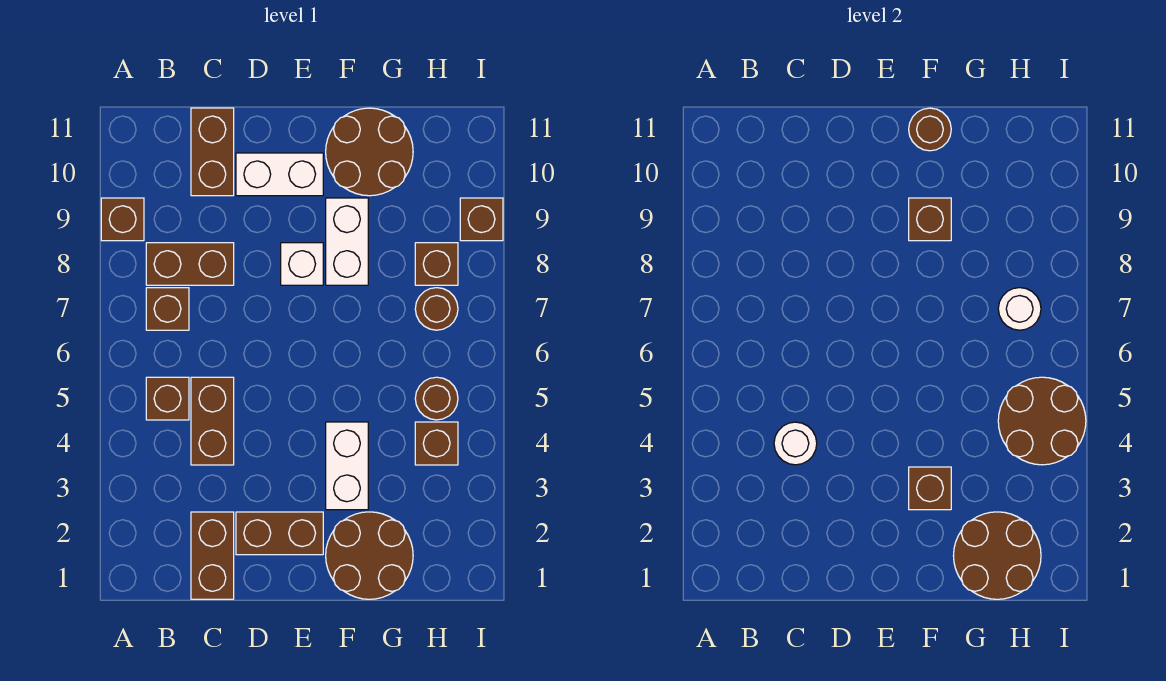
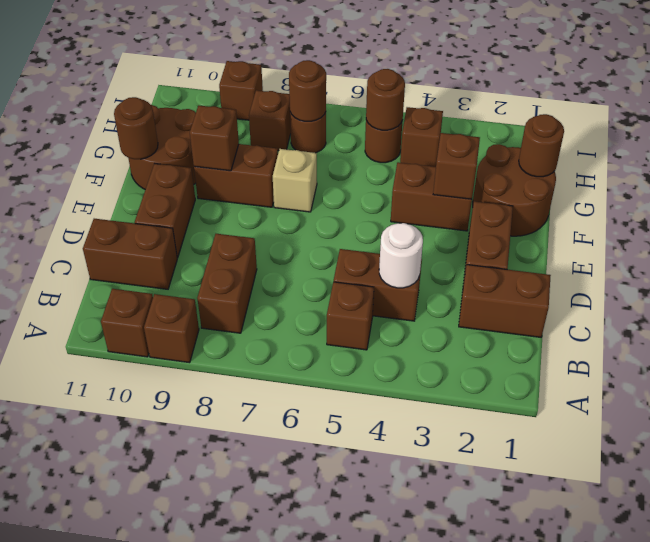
brown 1x1 brick [146,288,189,330] -> brown 1x1 brick moved to [101,289,153,357]
white 1x2 brick [236,153,323,196] -> brown 1x2 brick [135,164,195,258]
white 1x1 brick [281,243,323,285] -> none
white 1x2 brick [326,422,368,510] -> brown 1x2 brick [391,162,472,231]
none -> tan 1x1 brick [273,149,317,212]
white 1x2 brick [326,198,368,285] -> brown 1x2 brick [194,144,278,207]
brown 2x2 round brick [953,512,1041,599] -> brown 1x1 round brick [519,114,564,177]
brown 2x2 round brick [998,377,1086,465] -> brown 1x1 round brick [366,69,405,130]
white 1x1 round brick [998,288,1041,330] -> brown 1x1 round brick [289,60,326,121]

